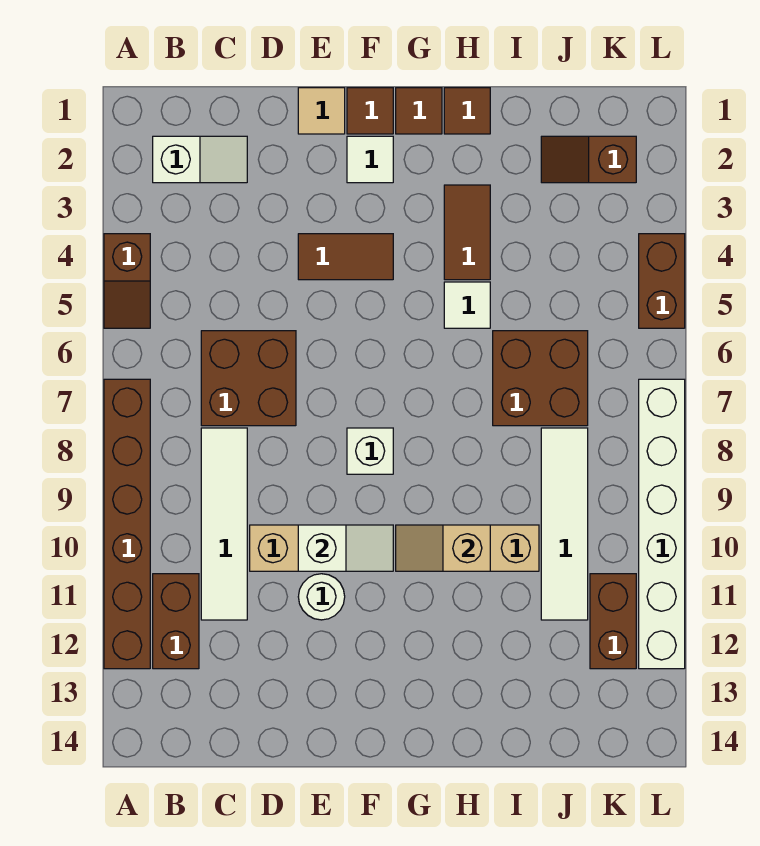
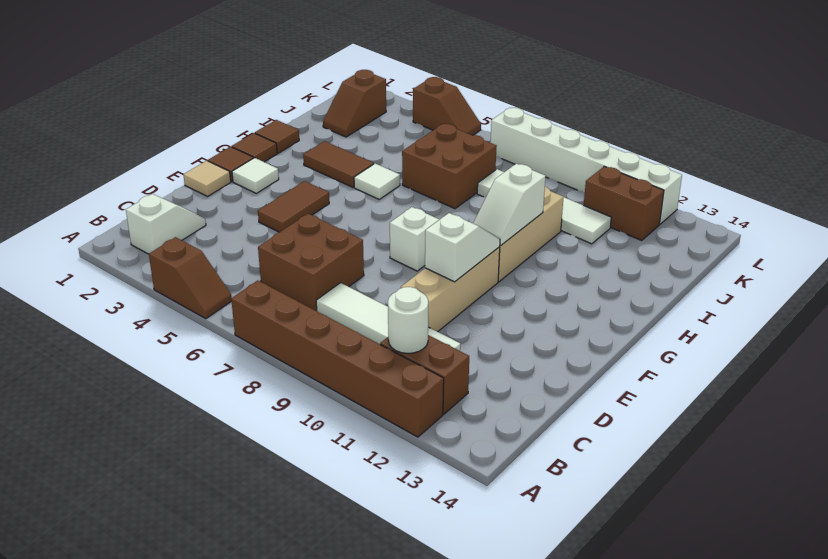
white 1x1 round brick [298,574,345,620] -> white 1x1 round brick moved to [388,287,428,353]
tan 1x2 slope [396,525,490,571] -> white 1x2 slope [473,164,546,246]
brown 1x2 brick [639,234,685,328] -> brown 1x2 slope [413,77,481,135]

